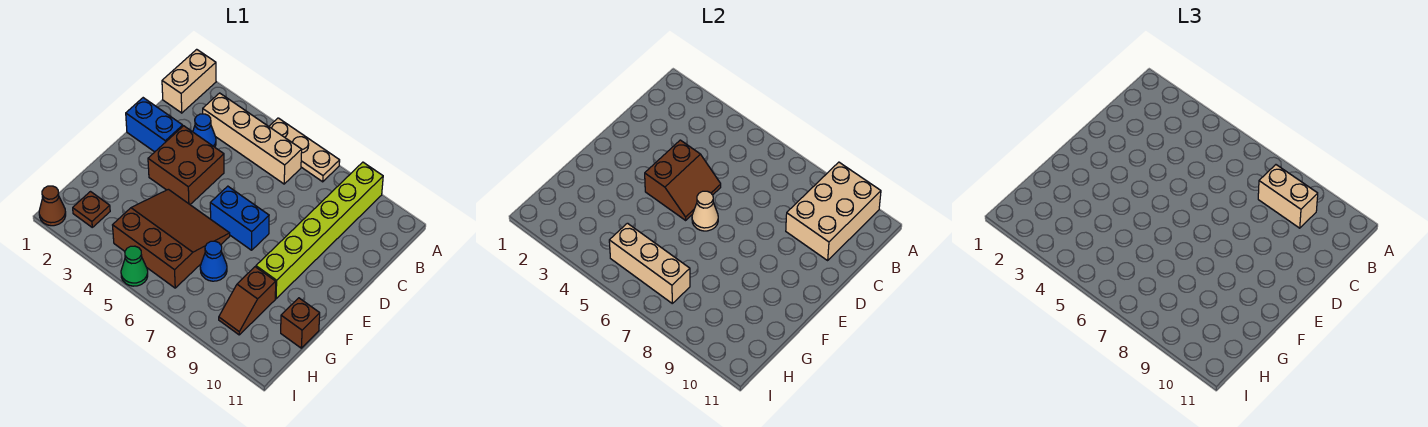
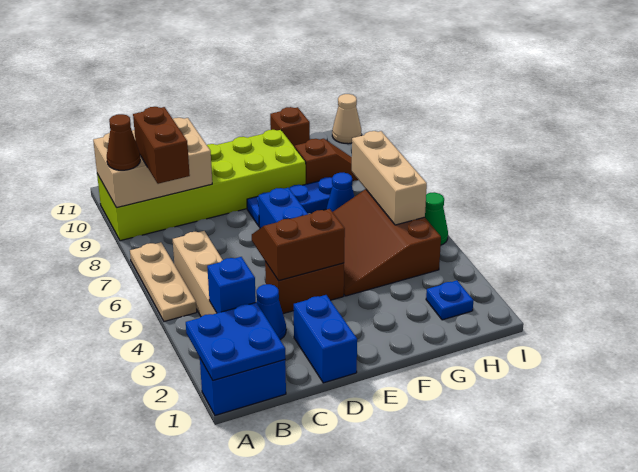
tan 1x2 brick [162,49,216,113] -> blue 1x2 brick [200,359,286,415]
none -> blue 2x2 plate [186,303,285,381]
lime 1x6 brick [256,162,383,299] -> lime 2x6 brick [97,130,306,241]
none -> blue 1x1 brick [207,257,256,313]
tan 1x2 brick [1258,165,1318,228] -> brown 1x2 brick [133,107,190,184]
brown 2x2 brick [148,126,224,204] -> brown 1x2 brick [265,262,344,314]
tan 1x1 cone [692,191,718,231] -> tan 1x1 cone moved to [332,94,361,144]
none -> blue 1x3 plate [247,177,333,226]
brown 1x1 plate [73,192,110,227] -> blue 1x1 plate [426,280,474,320]
brown 1x1 cone [39,186,66,226] -> brown 1x1 cone moved to [107,114,140,170]

